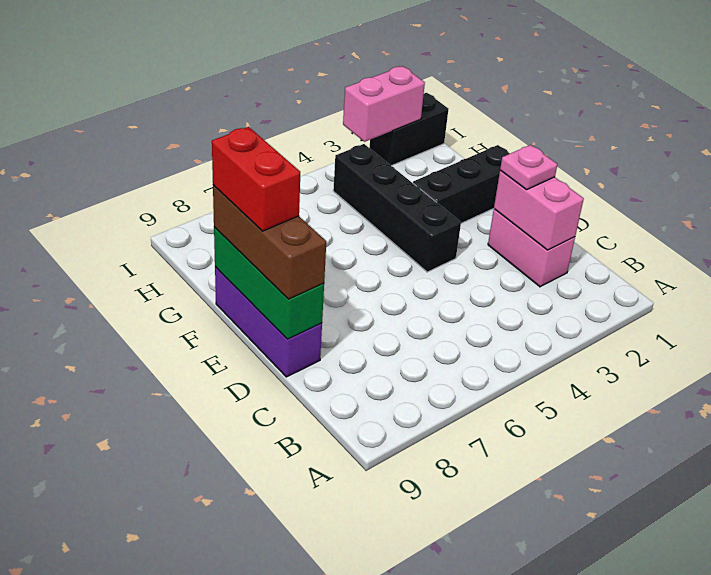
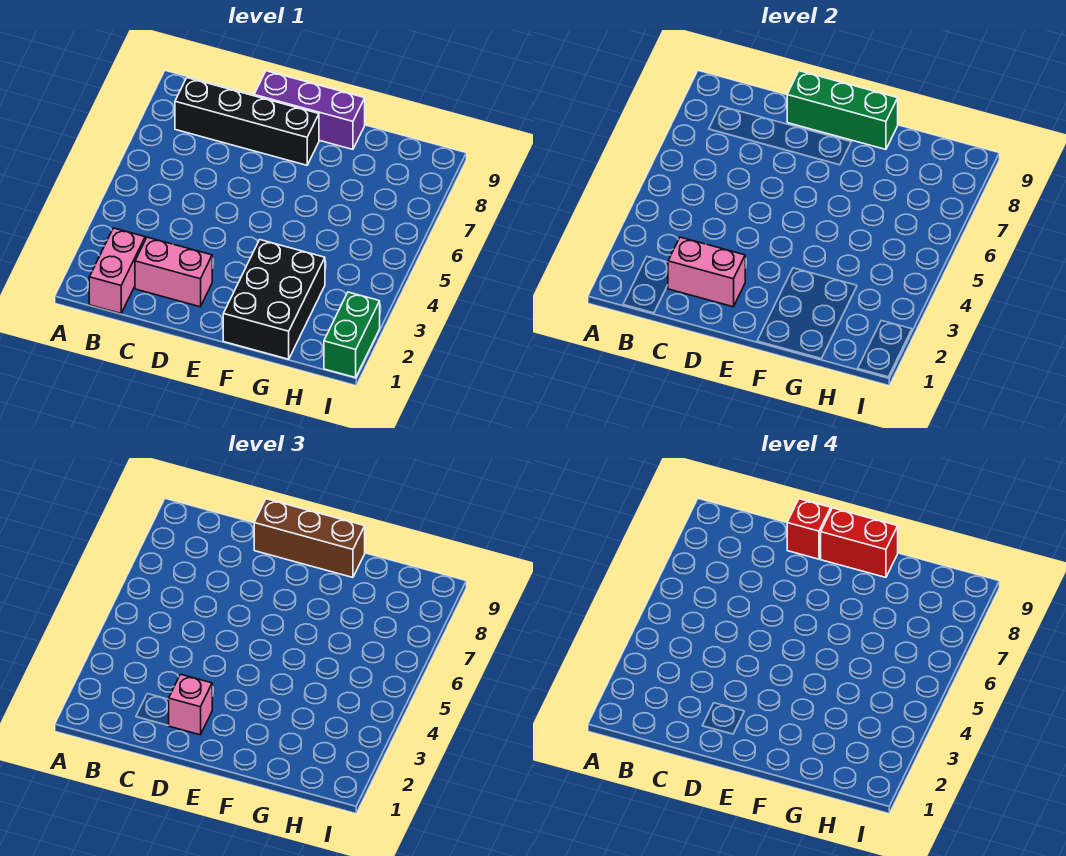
pink 1x1 plate [500,145,557,190] -> pink 1x1 brick [168,674,212,735]
none -> red 1x1 brick [787,499,831,559]
black 1x4 brick [333,144,461,272] -> black 1x4 brick moved to [175,78,319,165]
black 1x3 brick [413,145,510,223] -> black 2x3 brick [223,240,325,359]
black 1x2 brick [370,93,448,166] -> green 1x2 brick [324,292,380,378]
pink 1x2 brick [343,66,425,142] -> pink 1x2 brick moved to [89,228,145,313]

